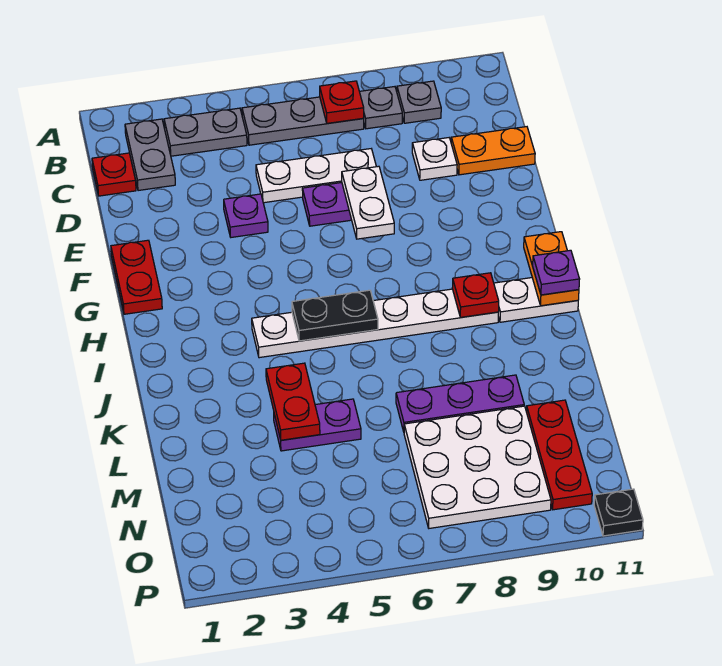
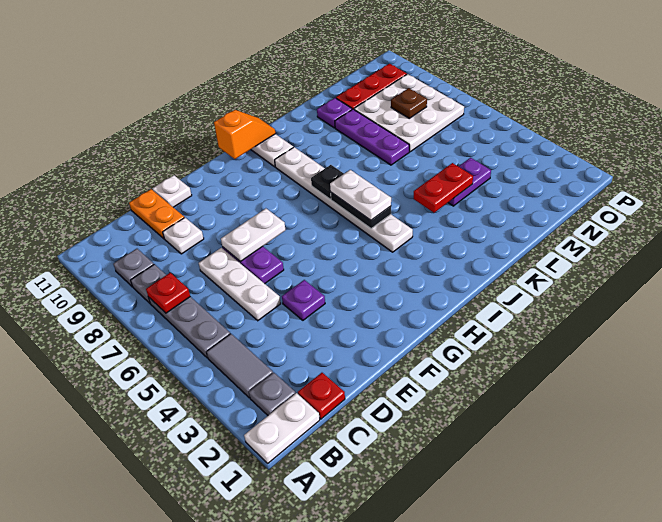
none -> white 1x2 plate [244,393,320,463]
grey 1x2 plate [125,119,175,191] -> grey 1x1 plate [249,373,296,415]
grey 1x2 plate [164,108,247,156] -> grey 1x2 tile [207,334,273,398]
none -> white 1x1 plate [153,175,192,207]
red 1x2 plate [111,240,162,314] -> none
orange 1x2 plate [524,232,579,306] -> orange 1x2 slope [214,110,275,159]
none -> white 1x2 plate [330,170,391,220]
red 1x1 plate [452,273,499,317] -> none
purple 1x1 plate [533,250,580,295] -> purple 1x1 plate moved to [317,98,352,128]
purple 1x2 plate [274,399,361,451] -> purple 1x2 plate turned to [448,158,491,206]
none -> brown 1x1 plate [391,88,427,118]
black 1x1 plate [594,489,643,536] -> black 1x1 plate moved to [311,165,344,199]

